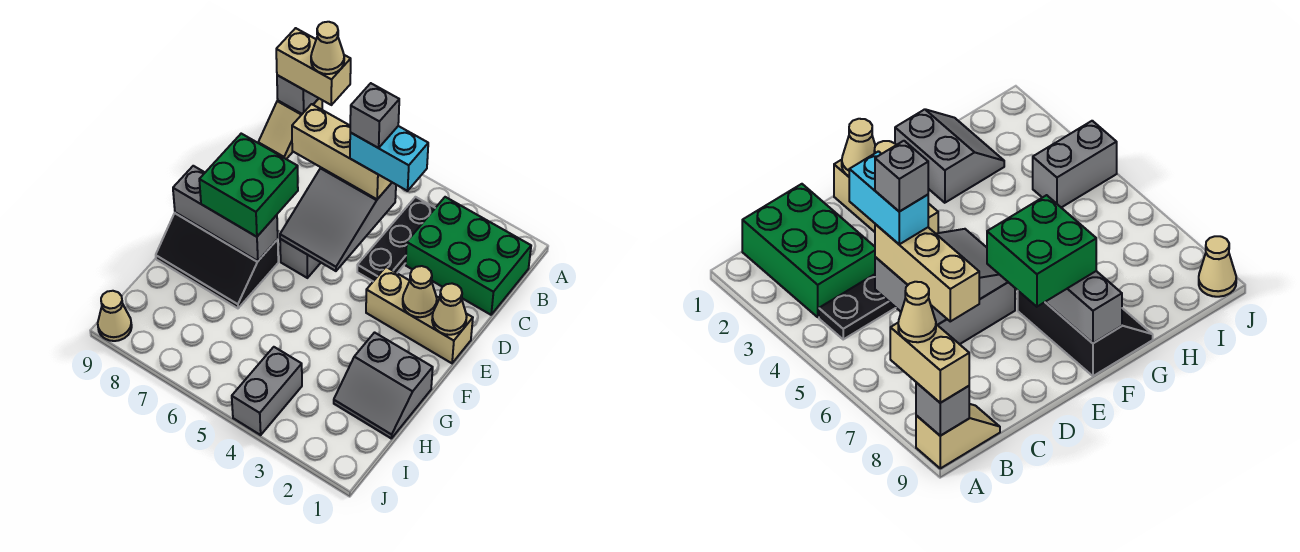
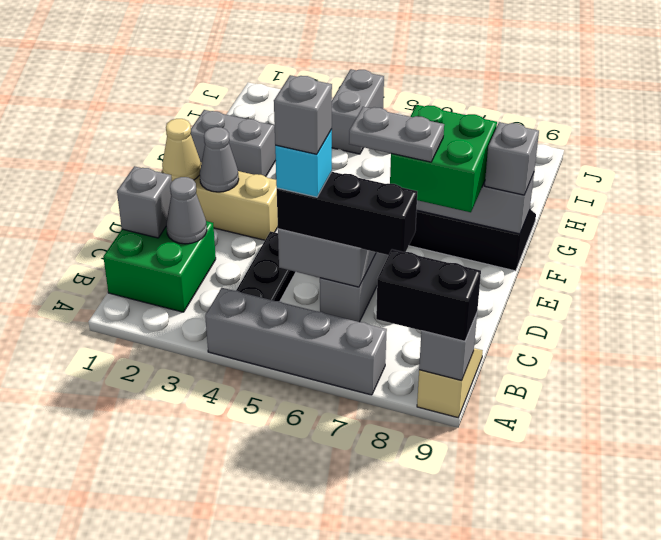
none -> grey 1x4 brick [205,288,387,395]
tan 1x2 brick [276,28,351,105] -> black 1x2 brick [376,249,481,341]
tan 1x1 cone [311,22,344,74] -> none
green 2x3 brick [406,197,531,315] -> green 2x2 brick [103,221,216,312]
none -> grey 1x1 brick [117,166,172,238]
none -> grey 1x1 cone [166,177,207,244]
cyan 1x2 brick [350,126,428,191] -> cyan 1x1 brick [275,129,332,197]
tan 1x3 brick [292,104,392,199] -> black 1x3 brick [277,172,417,255]
tan 1x1 cone [403,266,437,317] -> grey 1x1 cone [200,127,239,192]
none -> grey 1x2 plate [349,107,444,162]
none -> grey 1x1 brick [485,122,539,195]
tan 1x1 cone [98,291,132,341] -> none

